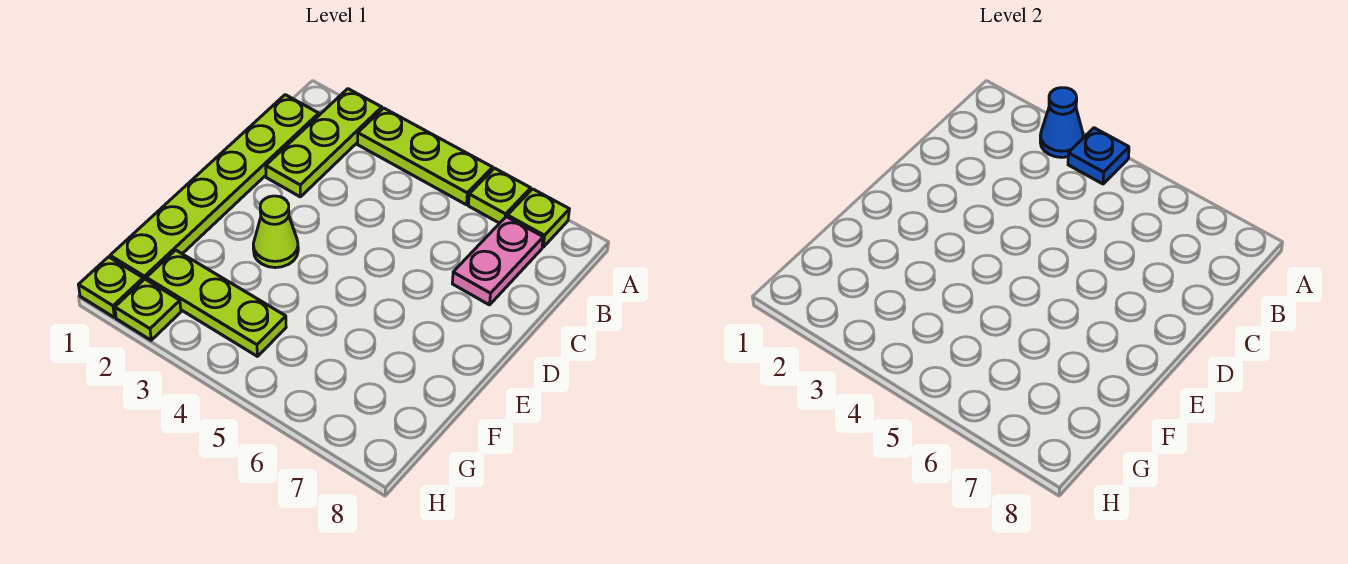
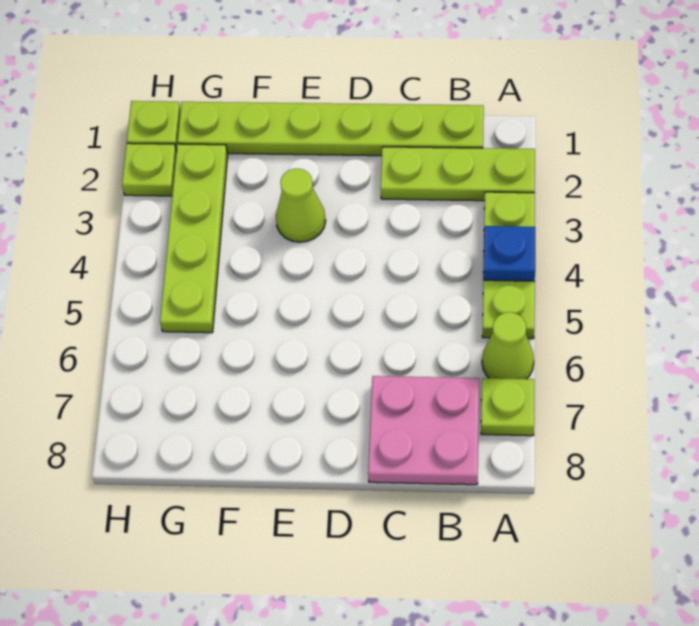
blue 1x1 cone [1040,88,1083,157] -> none
lime 1x1 plate [468,168,531,223] -> lime 1x1 cone [482,312,534,379]
pink 1x2 plate [452,217,543,305] -> pink 2x2 plate [368,376,479,485]
lime 1x3 plate [146,250,286,356] -> lime 1x4 plate [160,144,228,333]

